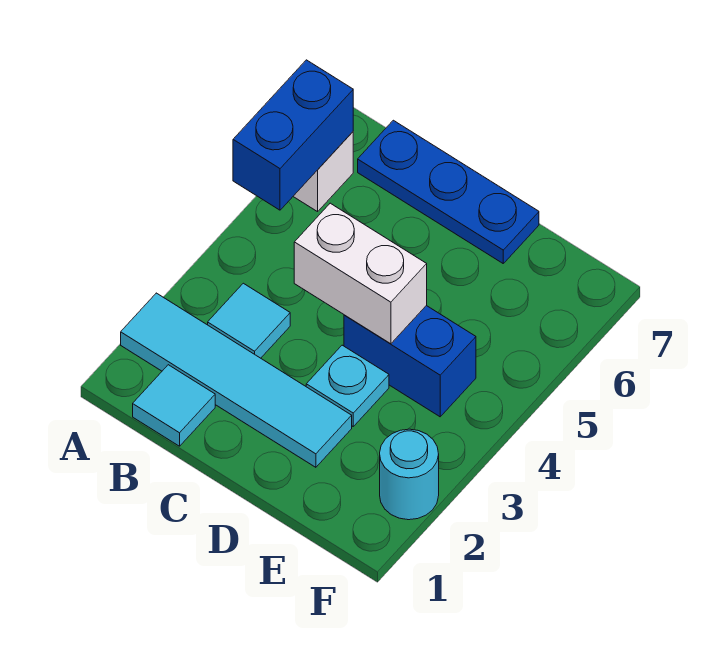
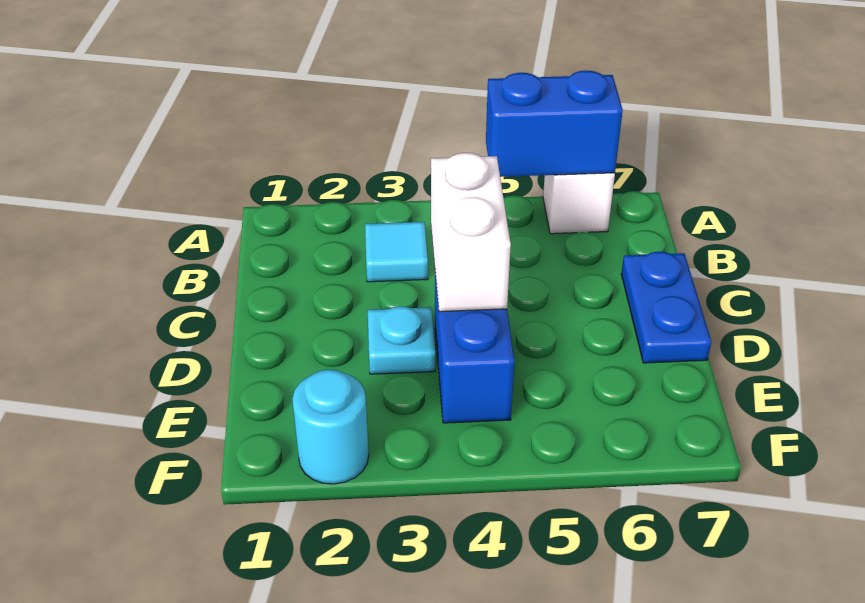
cyan 1x4 tile [121,293,352,467] -> none
cyan 1x1 tile [133,365,215,446] -> none
blue 1x3 plate [358,120,539,263] -> blue 1x2 plate [621,252,711,363]

